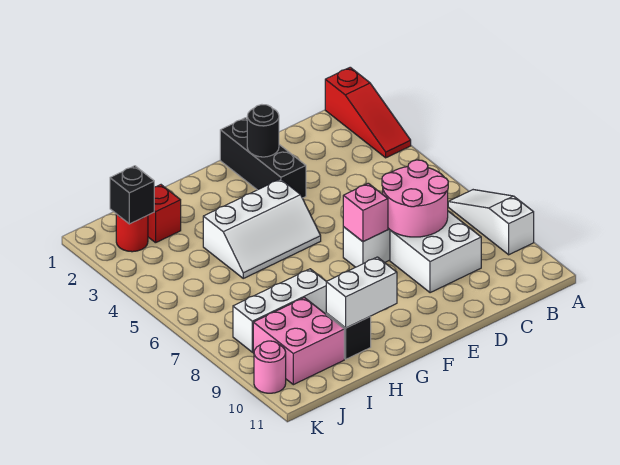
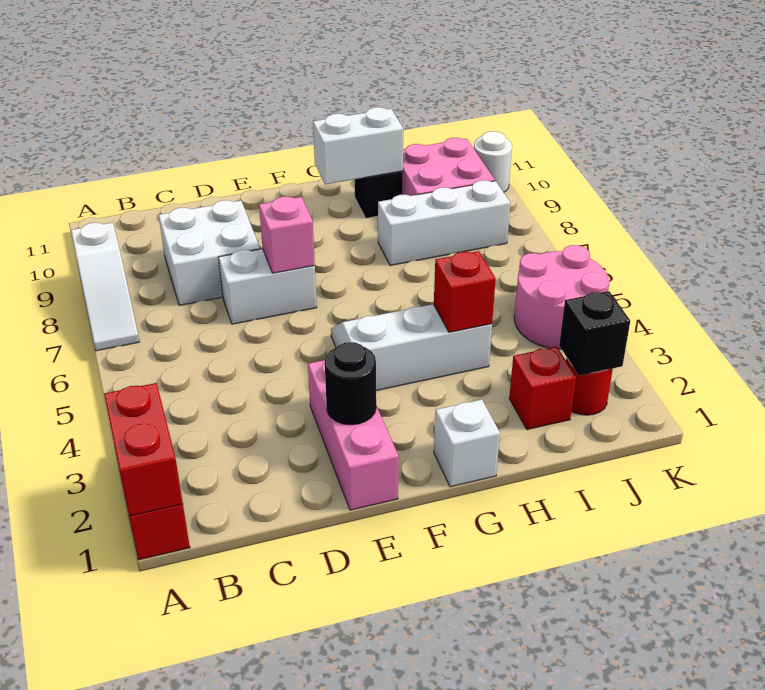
none -> red 1x2 brick [104,383,183,516]
pink 2x2 round brick [382,160,448,237] -> pink 2x2 round brick moved to [514,245,609,349]
black 1x3 brick [220,118,306,198] -> pink 1x3 brick [308,360,399,510]
none -> white 1x1 brick [434,399,500,487]
none -> red 1x1 brick [434,251,496,332]
pink 1x1 round brick [254,341,286,393] -> white 1x1 round brick [474,131,512,192]

